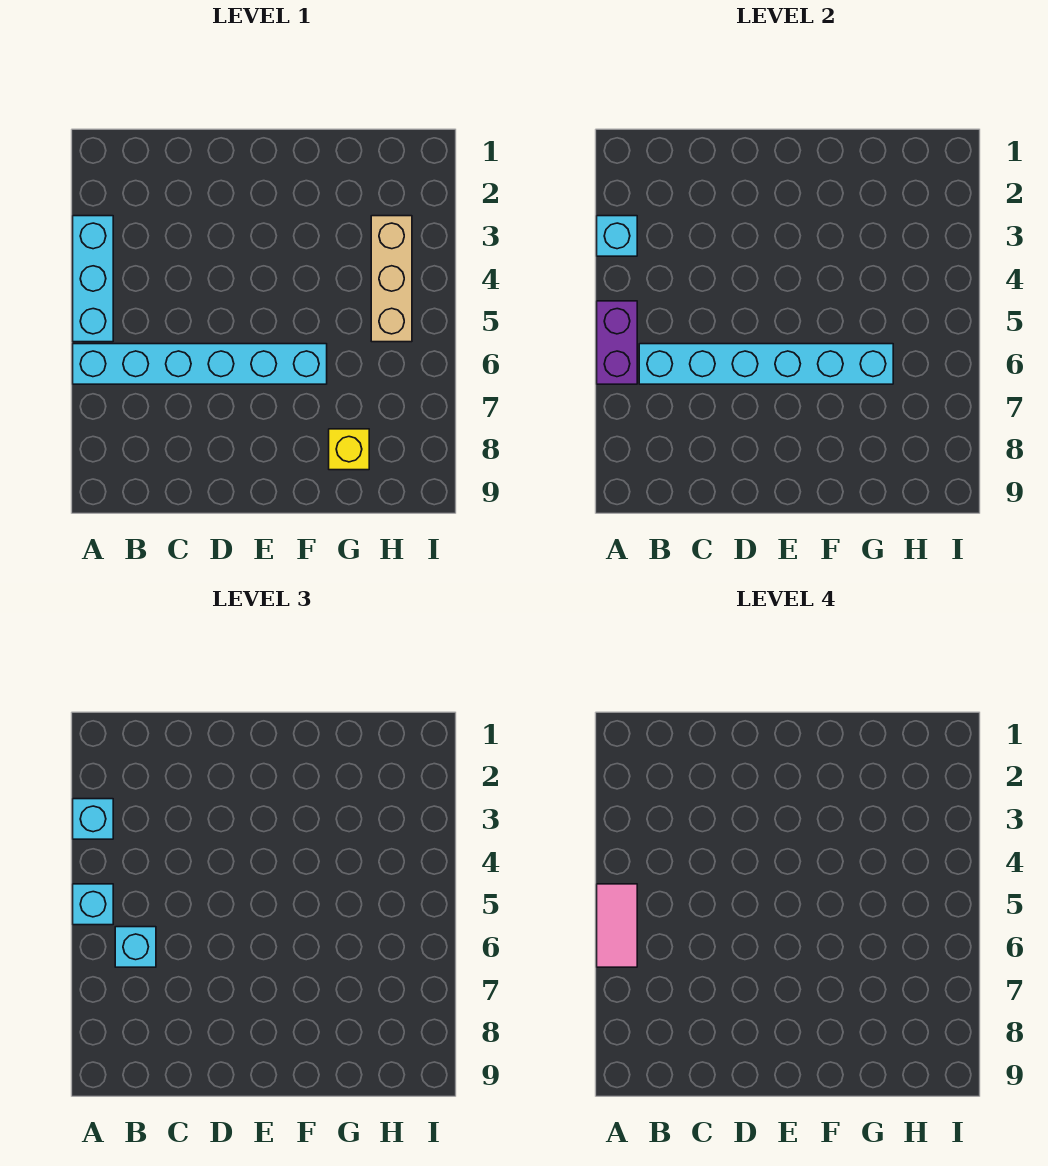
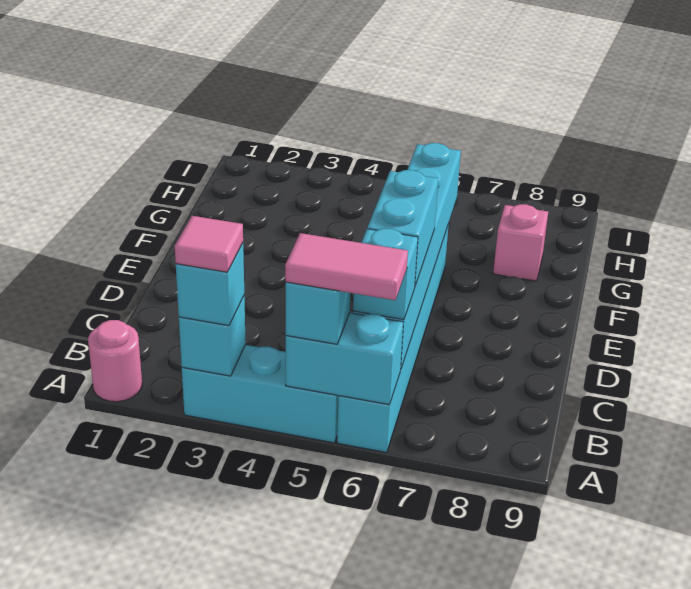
none -> pink 1x1 round brick [88,320,142,402]
none -> pink 1x1 tile [175,216,243,272]
purple 1x2 brick [597,301,637,384] -> cyan 1x2 brick [286,313,403,405]
none -> cyan 1x2 brick [367,170,438,286]
yellow 1x1 brick [329,429,369,470] -> pink 1x1 brick [493,204,548,281]
tan 1x3 brick [371,216,412,342] -> none

